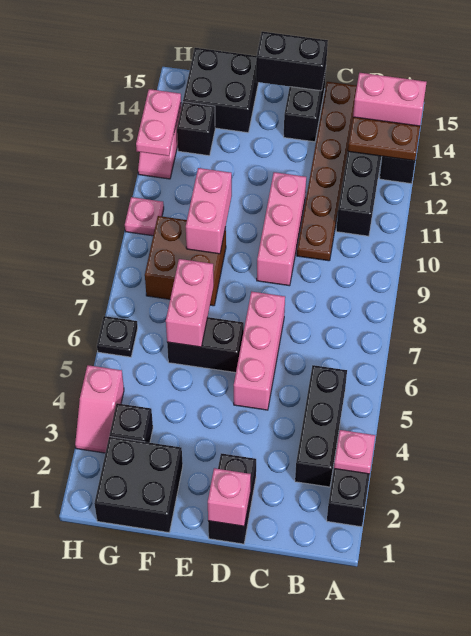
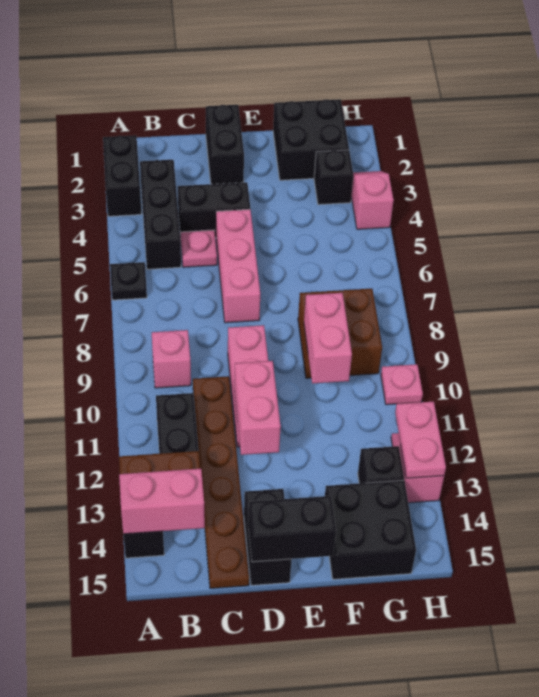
pink 1x1 plate [334,430,375,474] -> pink 1x1 plate moved to [180,230,217,267]
pink 1x1 brick [208,468,251,526] -> pink 1x1 brick moved to [152,330,191,388]
black 1x2 brick [167,317,244,373] -> black 1x2 brick moved to [178,182,250,238]
pink 1x2 brick [166,259,214,347] -> pink 1x2 brick moved to [234,361,281,455]
black 1x1 plate [97,316,138,357] -> black 1x1 plate moved to [110,262,147,300]

